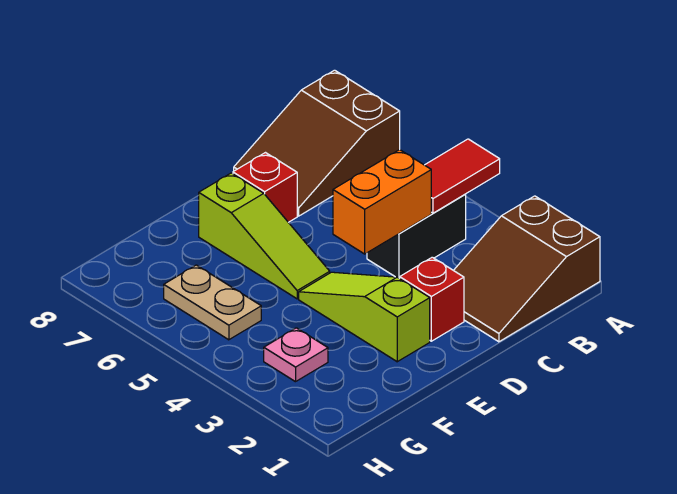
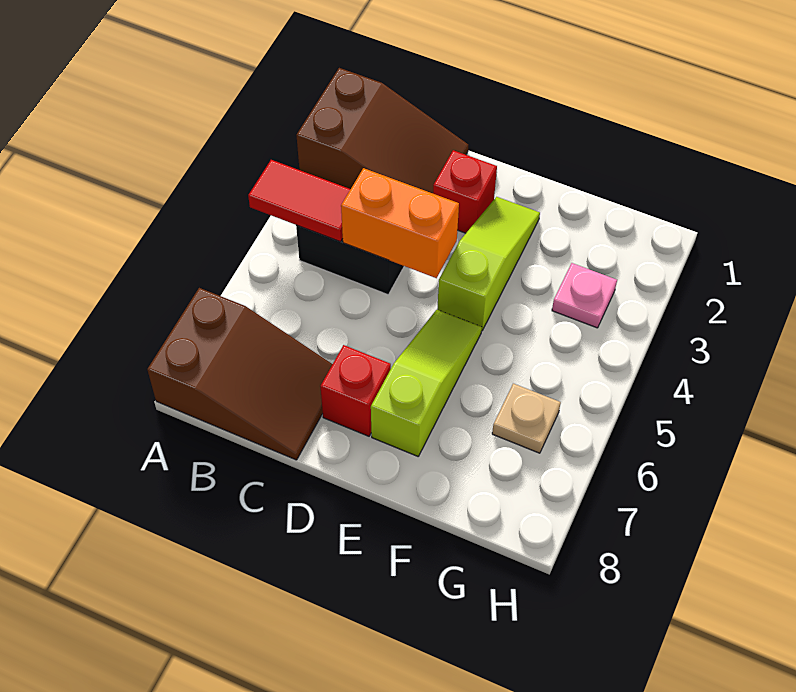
lime 1x3 slope [299,272,430,362] -> lime 1x3 slope turned to [437,197,540,330]
tan 1x2 plate [164,265,261,340] -> tan 1x1 plate [492,384,561,453]

